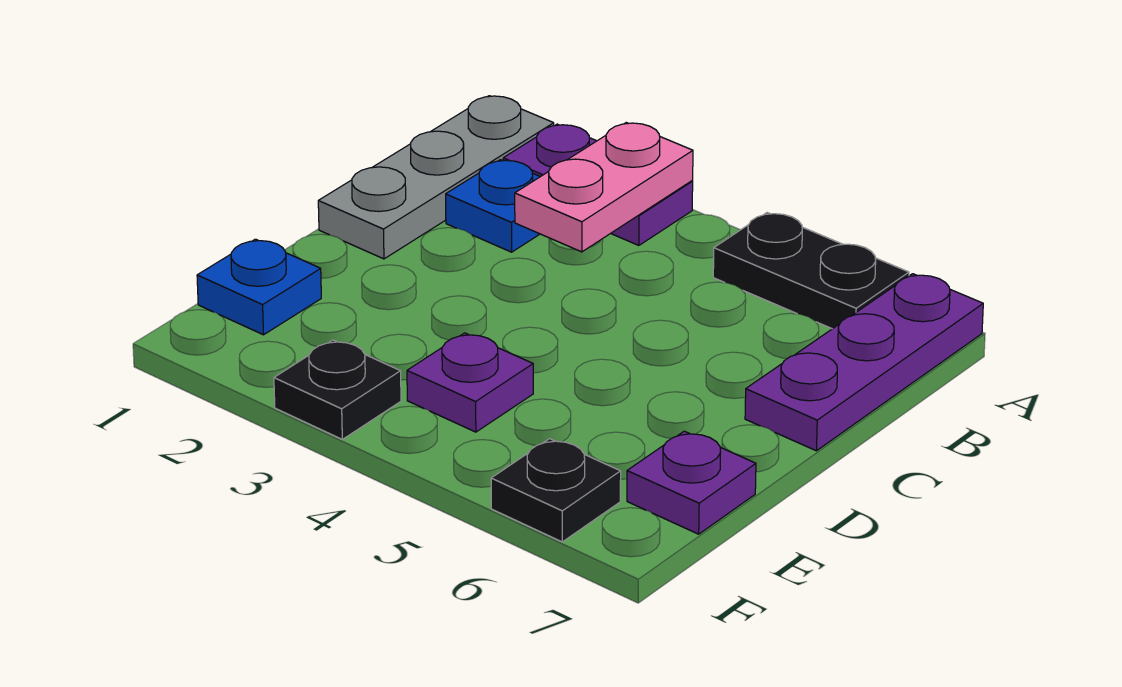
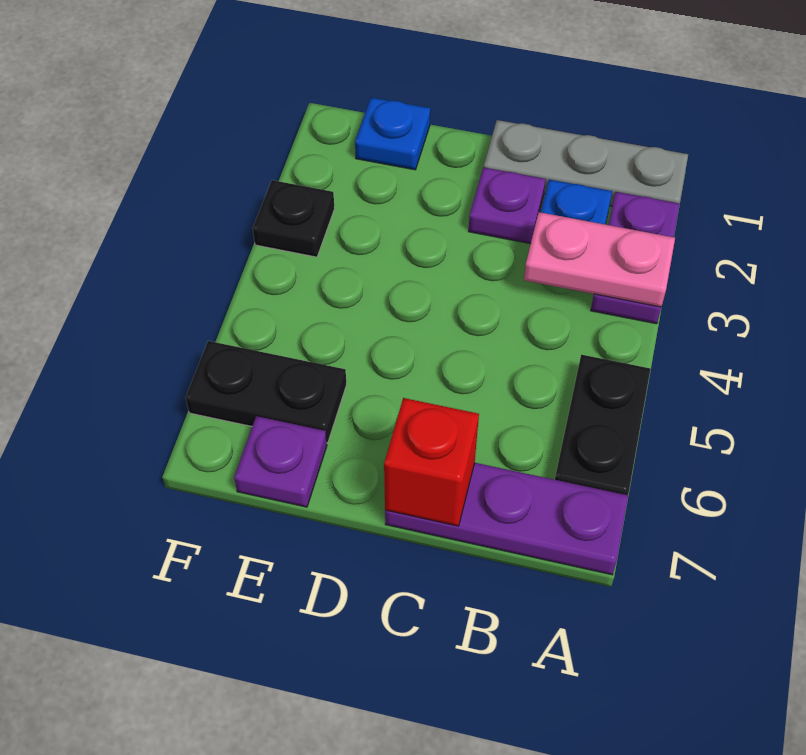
none -> red 1x1 brick [384,398,479,526]
purple 1x1 plate [407,333,533,432] -> purple 1x1 plate moved to [469,167,546,244]
black 1x1 plate [491,439,621,542] -> black 1x2 plate [186,341,347,443]

